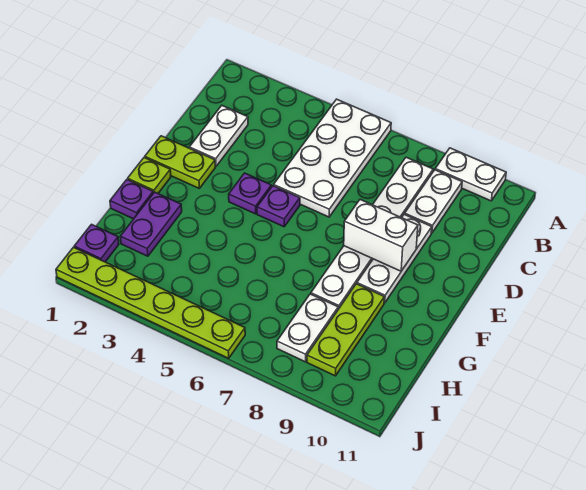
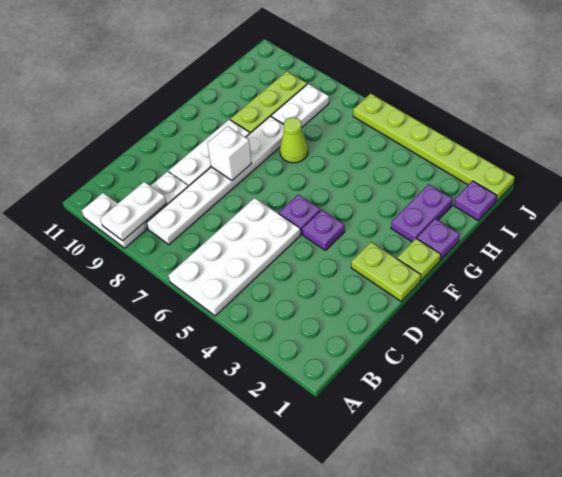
white 1x2 plate [189,106,248,166] -> white 1x2 plate moved to [100,182,166,241]
white 1x2 brick [344,200,418,271] -> white 1x1 brick [207,126,252,180]
none -> lime 1x1 cone [280,117,308,163]

